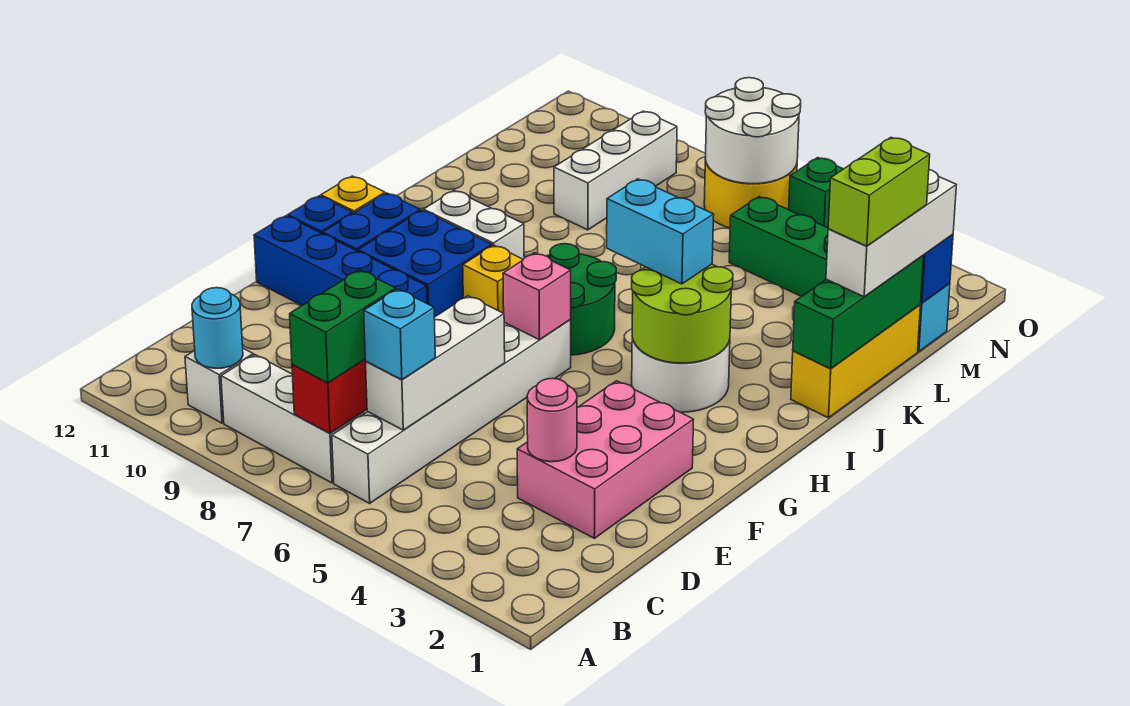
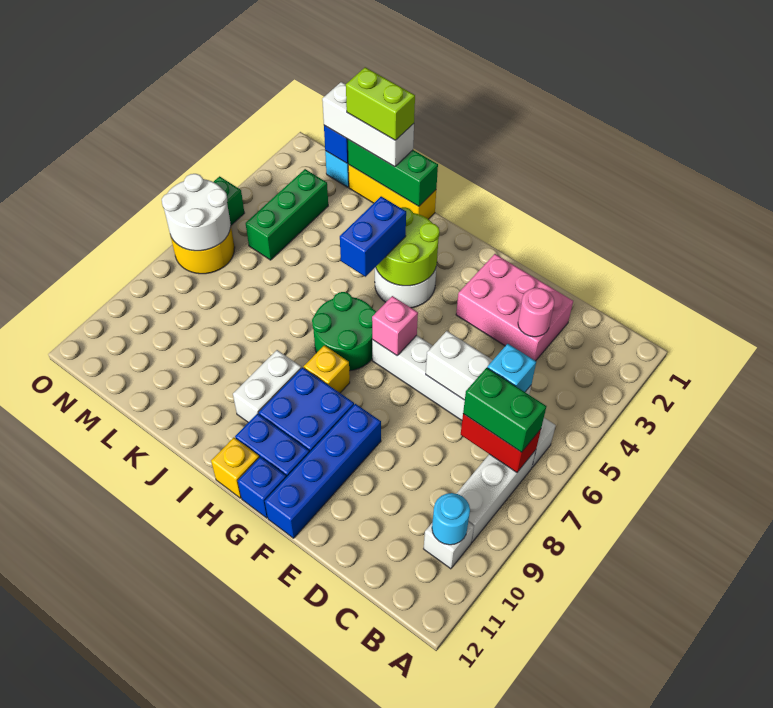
cyan 1x2 brick [607,179,714,284] -> blue 1x2 brick [340,196,406,277]
white 1x3 brick [554,111,677,230] -> none

